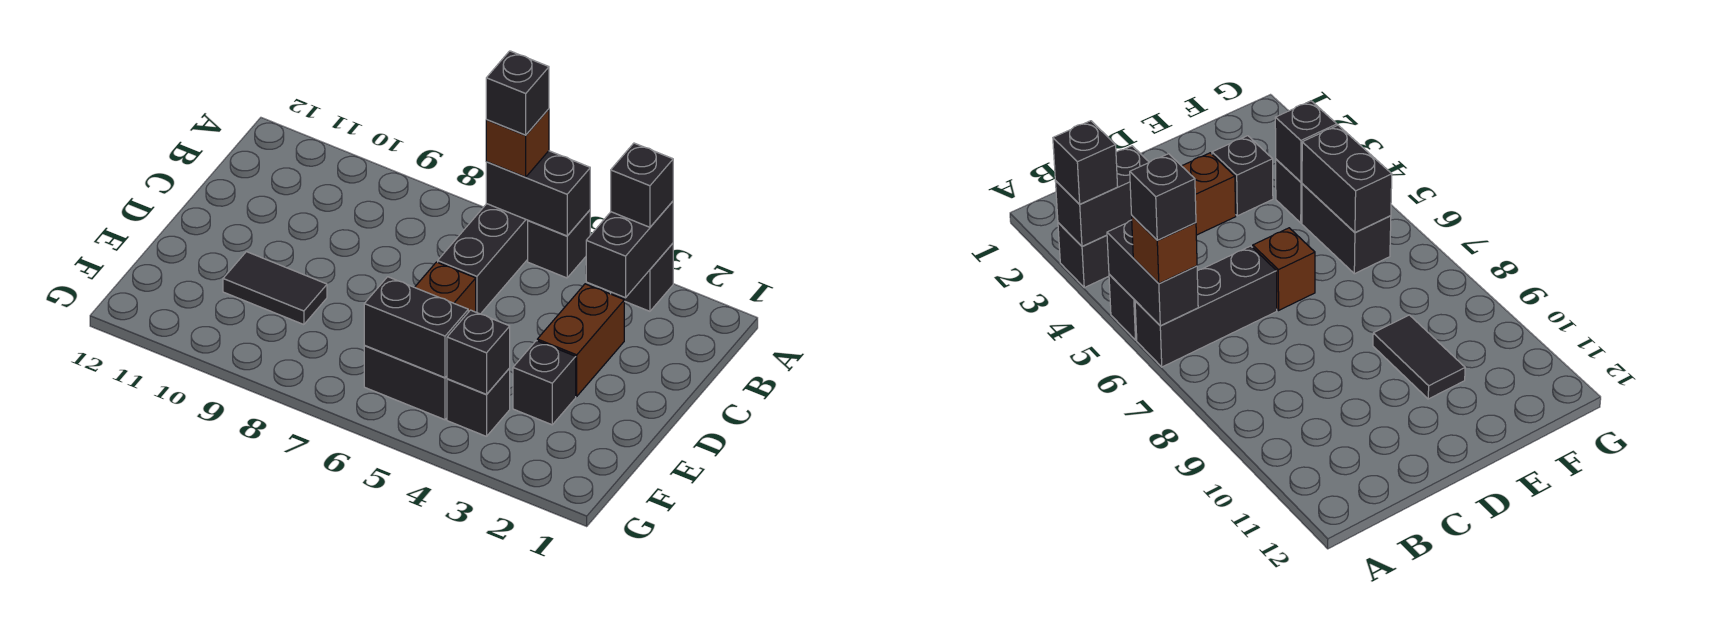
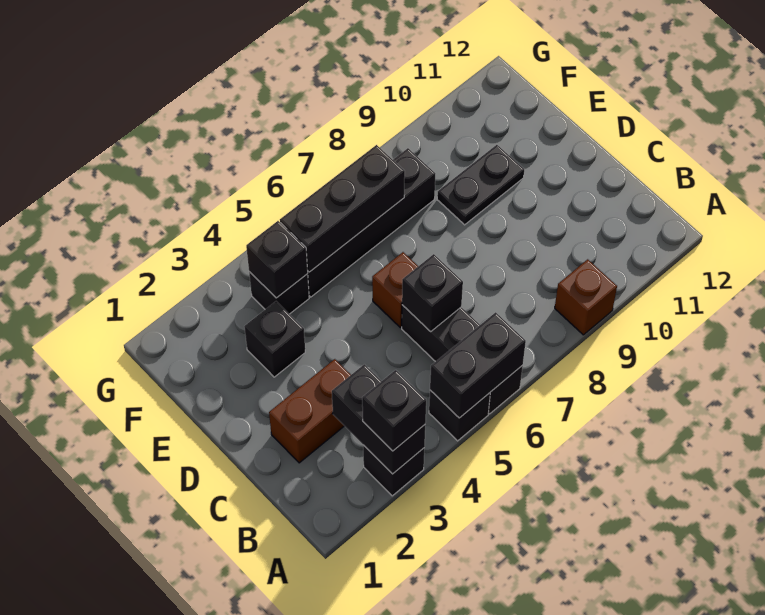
brown 1x1 brick [486,109,549,177] -> brown 1x1 brick moved to [555,259,617,335]
black 1x1 brick [486,51,549,135] -> black 1x1 brick moved to [402,254,463,332]
brown 1x2 brick [537,284,624,396] -> brown 1x2 brick turned to [269,359,351,463]
black 1x2 tile [223,252,327,325] -> black 1x2 plate [437,145,524,225]
black 1x2 brick [364,345,447,420] -> black 1x4 brick [308,148,435,297]
black 1x2 brick [364,277,468,378] -> black 1x3 brick [280,145,405,272]

